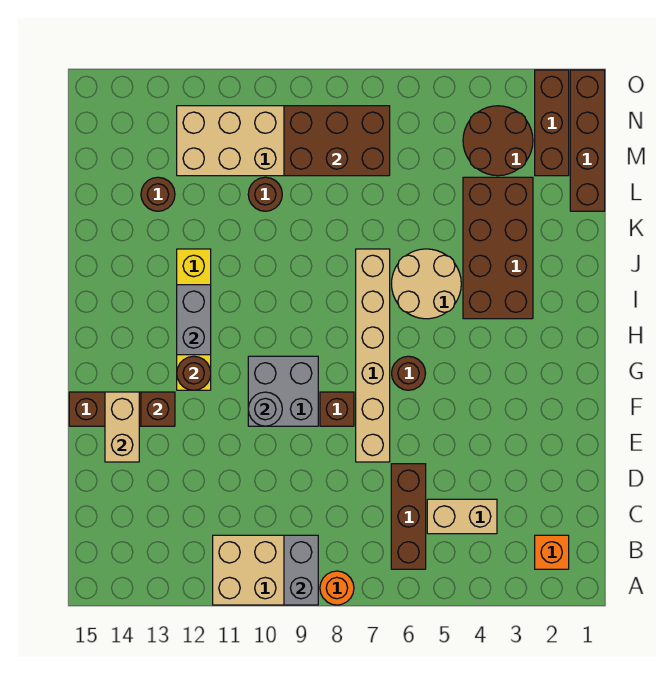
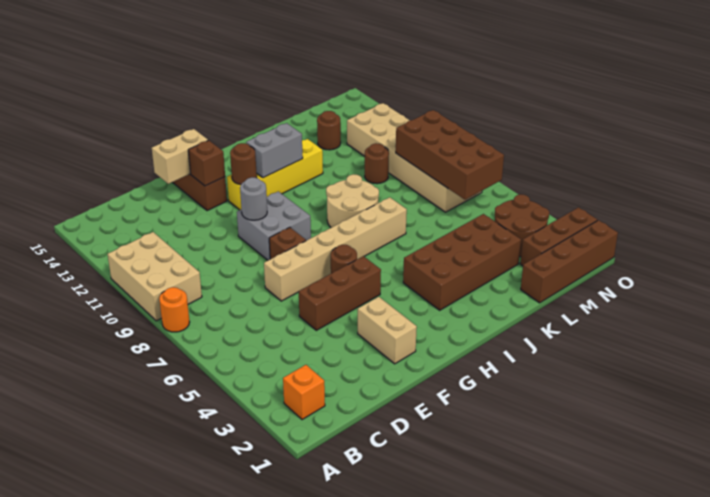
grey 1x2 brick [284,535,318,605] -> none
brown 1x3 brick [391,464,426,569] -> brown 1x3 brick moved to [299,256,381,330]
tan 1x2 brick [427,499,497,534] -> tan 1x2 brick moved to [358,297,417,364]
tan 2x2 round brick [392,249,461,319] -> tan 2x2 round brick moved to [326,174,379,228]
brown 2x3 brick [284,106,390,176] -> brown 2x4 brick [396,110,504,200]

